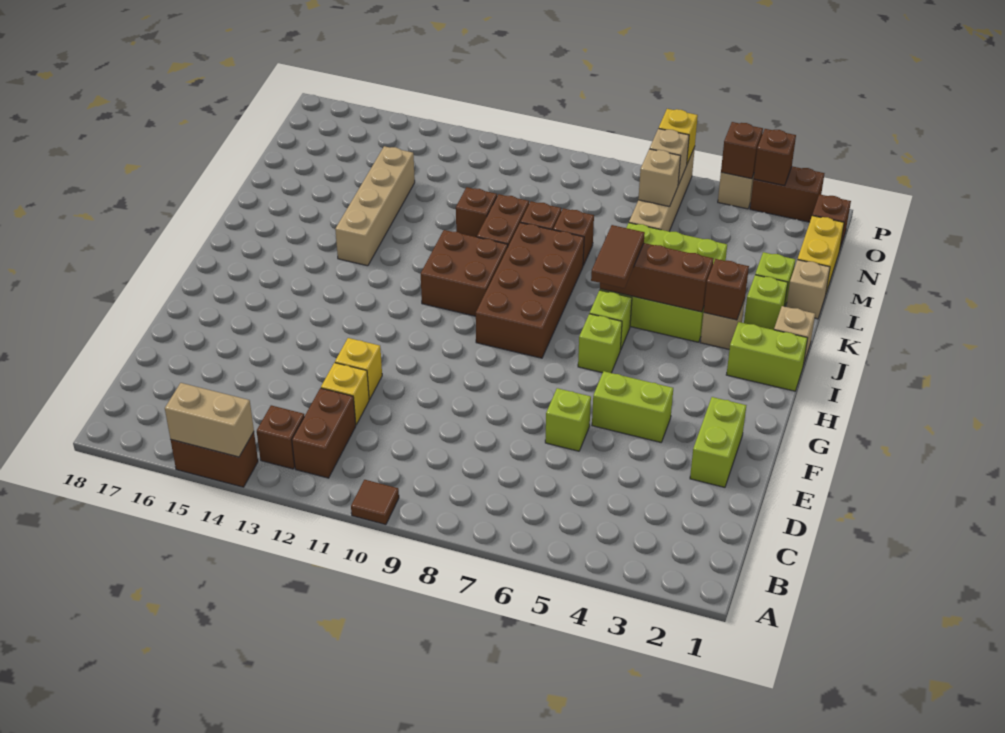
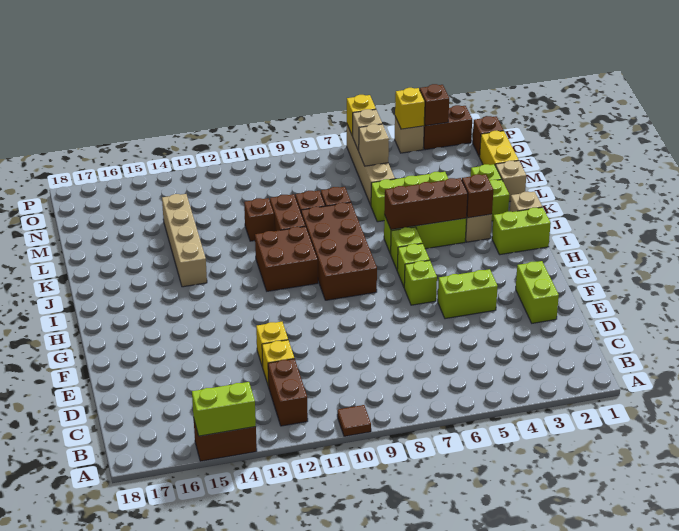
tan 1x2 brick [165,383,254,457] -> lime 1x2 brick [192,382,256,436]
brown 1x1 brick [257,405,304,469] -> none
lime 1x1 brick [545,388,591,451] -> lime 1x1 brick moved to [404,260,437,305]
brown 1x2 tile [591,225,645,288] -> none
brown 1x1 brick [721,122,763,179] -> yellow 1x1 brick [395,88,425,129]

